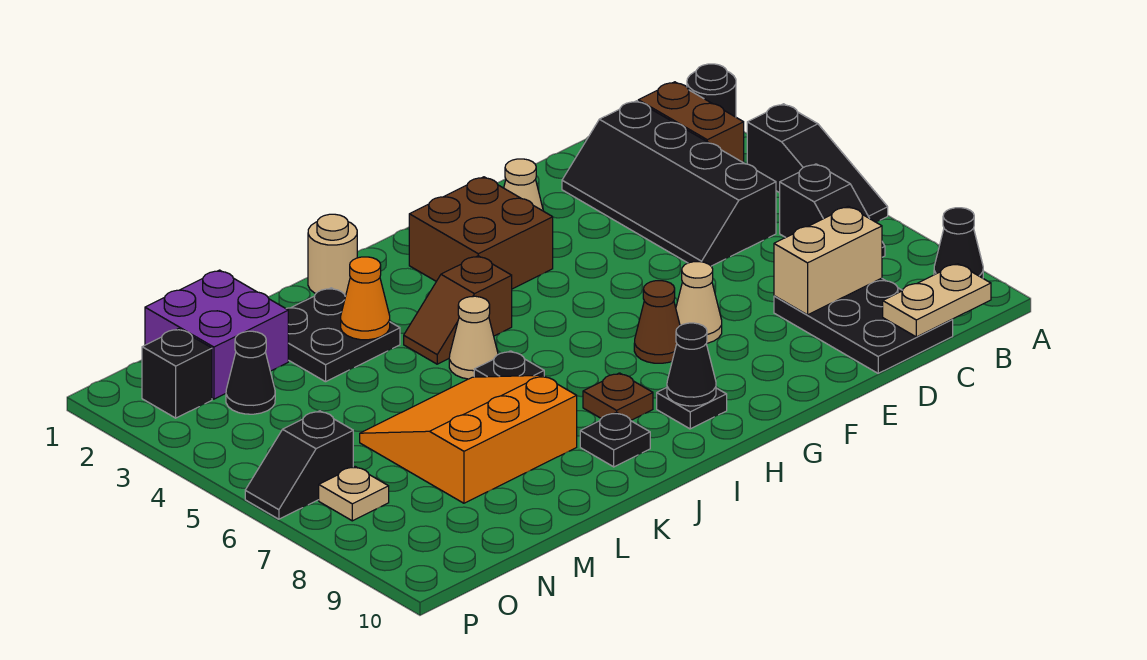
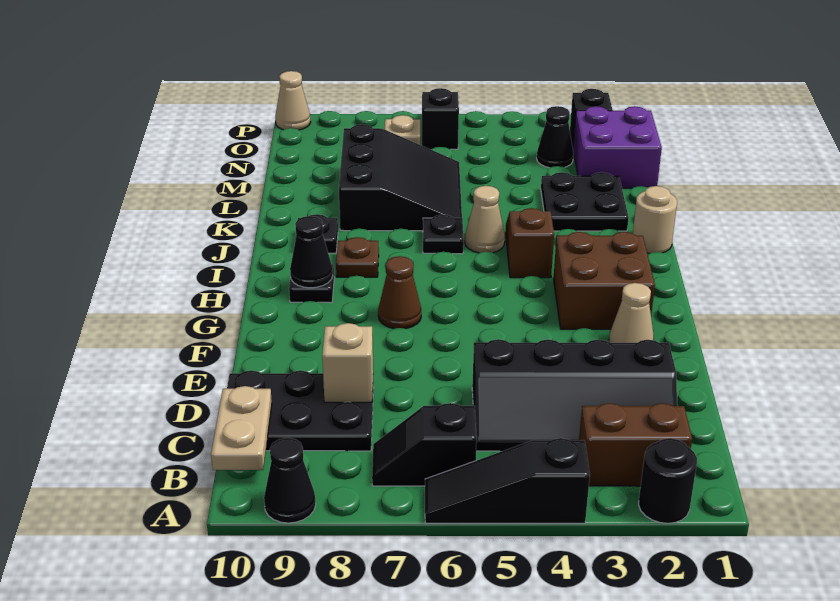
black 2x4 slope [562,101,776,266] -> black 2x4 slope turned to [472,339,677,451]
tan 1x2 brick [774,206,882,315] -> tan 1x1 brick [322,323,373,402]
tan 1x1 cone [676,262,722,343] -> tan 1x1 cone moved to [275,71,311,130]
orange 1x1 cone [341,257,390,340] -> none
orange 3x3 slope [360,375,577,503] -> black 3x3 slope [339,124,462,231]

